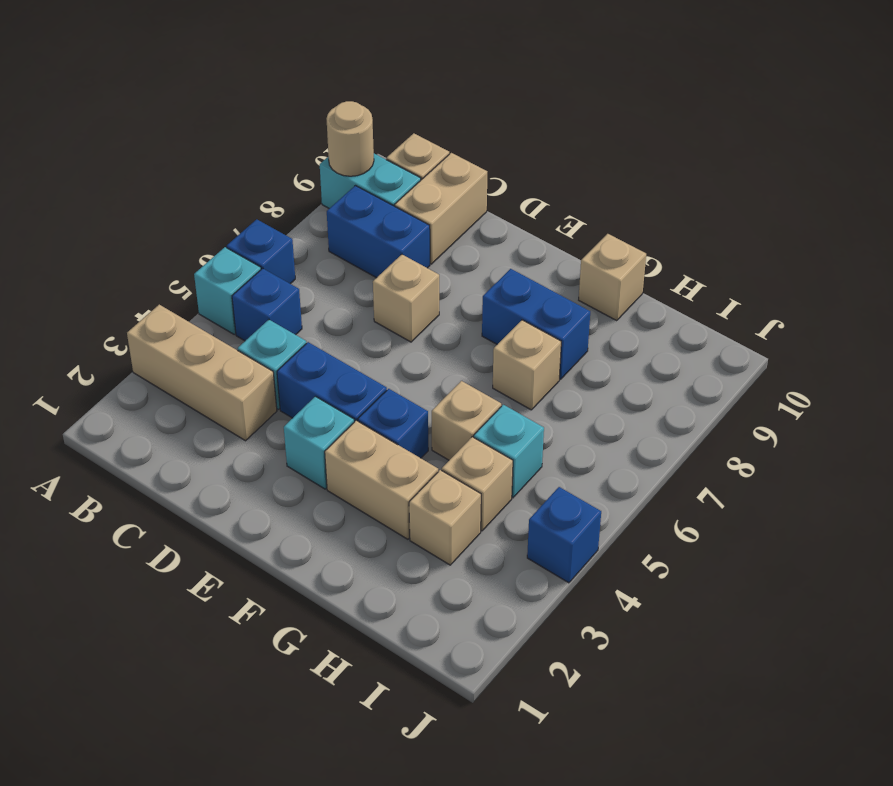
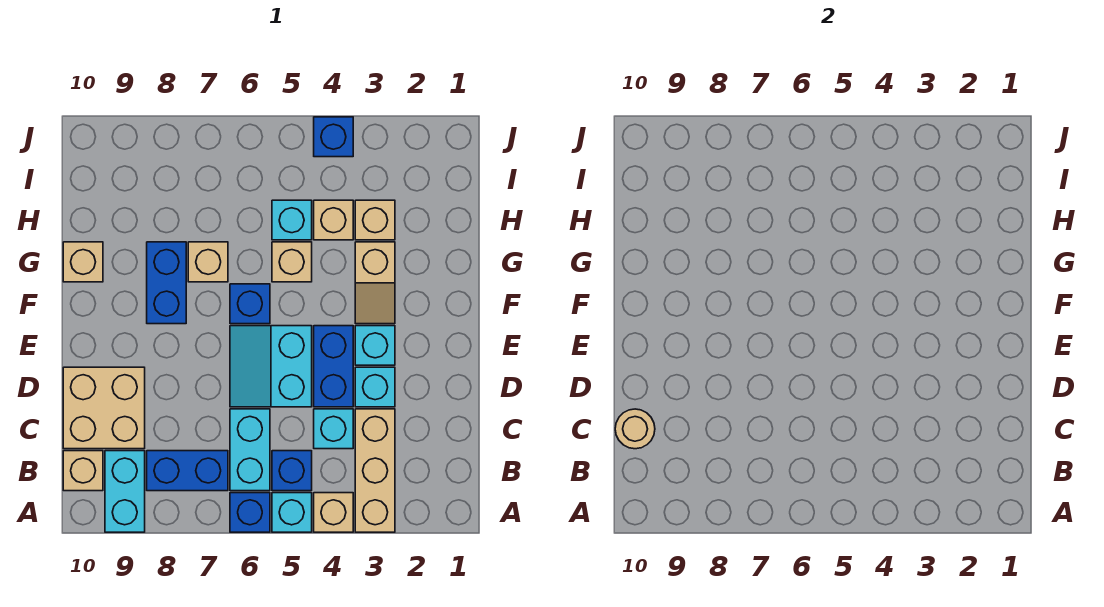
tan 1x1 round brick [326,101,374,176] -> tan 1x1 round brick moved to [615,409,655,449]
none -> cyan 1x2 brick [230,409,270,491]
blue 1x2 brick [327,186,430,278] -> blue 1x2 brick turned to [147,451,228,491]
tan 1x2 brick [395,153,487,264] -> tan 2x2 brick [63,367,145,449]
none -> cyan 1x1 brick [355,367,395,407]
none -> cyan 2x2 slope [230,326,312,407]
tan 1x1 brick [373,254,439,342] -> tan 1x1 brick moved to [314,493,353,532]
tan 1x2 brick [325,420,438,539] -> tan 1x2 slope [355,242,395,324]
blue 1x1 brick [358,389,428,458] -> blue 1x1 brick moved to [230,284,270,324]

